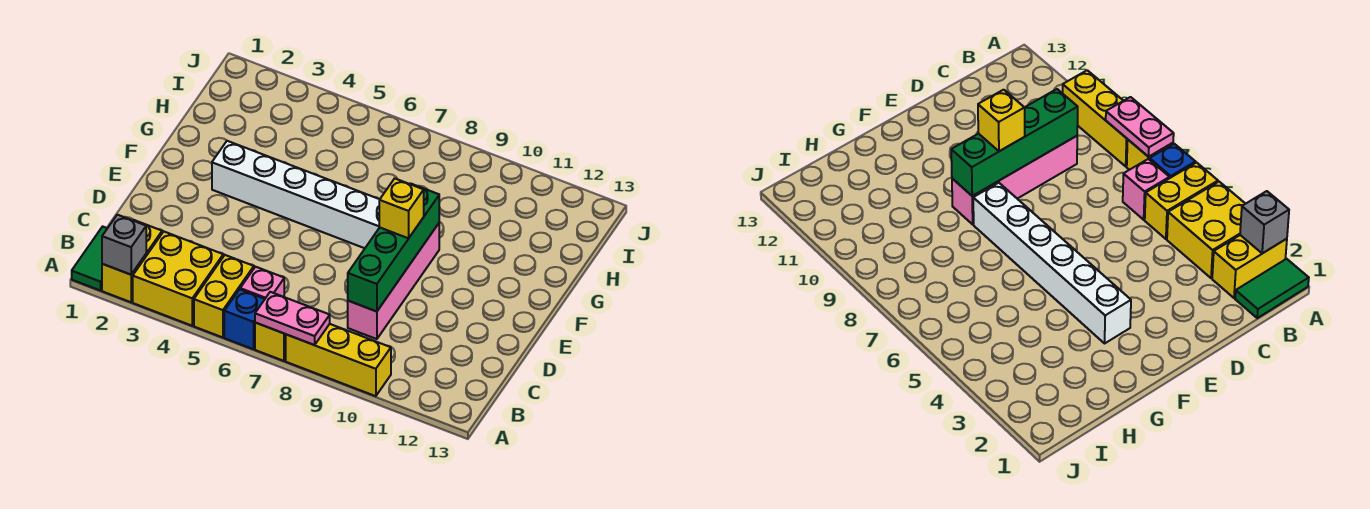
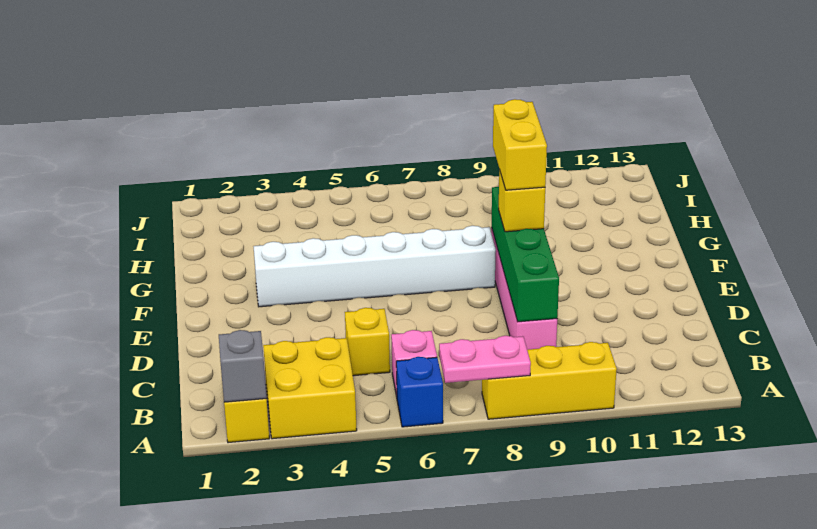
green 1x2 tile [72,226,107,291] -> none
yellow 1x2 brick [194,255,254,337] -> yellow 1x2 brick moved to [493,99,547,190]
yellow 1x1 brick [255,323,286,361] -> yellow 1x1 brick moved to [345,308,390,376]

